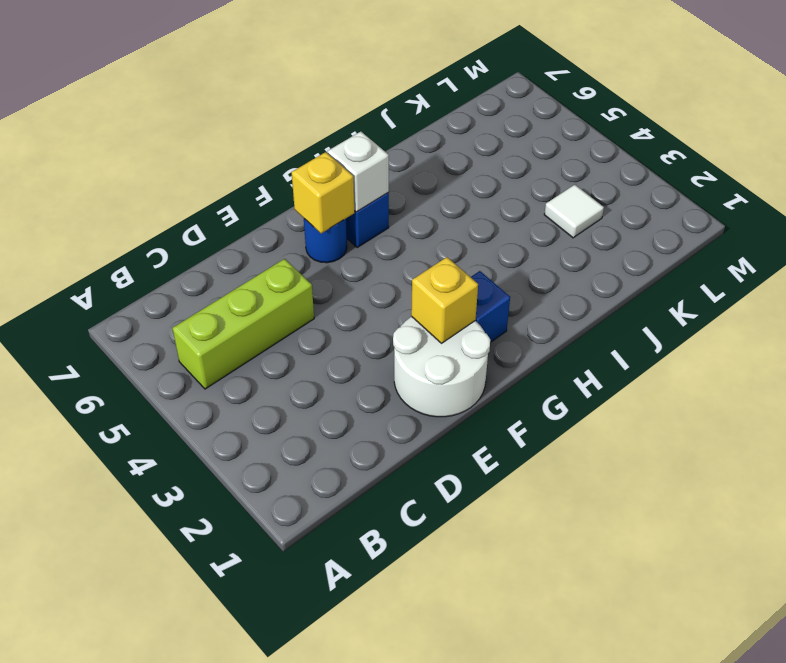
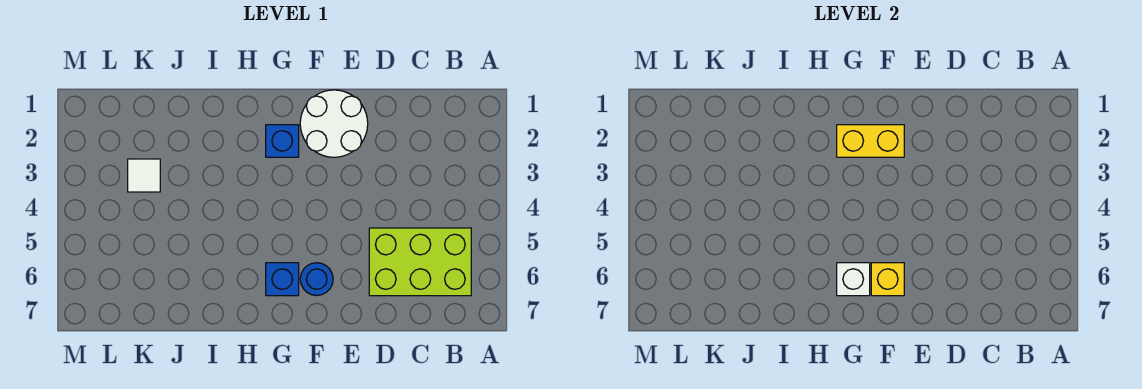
lime 1x3 brick [172,259,314,389] -> lime 2x3 brick [369,228,471,296]
yellow 1x1 brick [411,257,478,343] -> yellow 1x2 brick [837,125,904,157]

